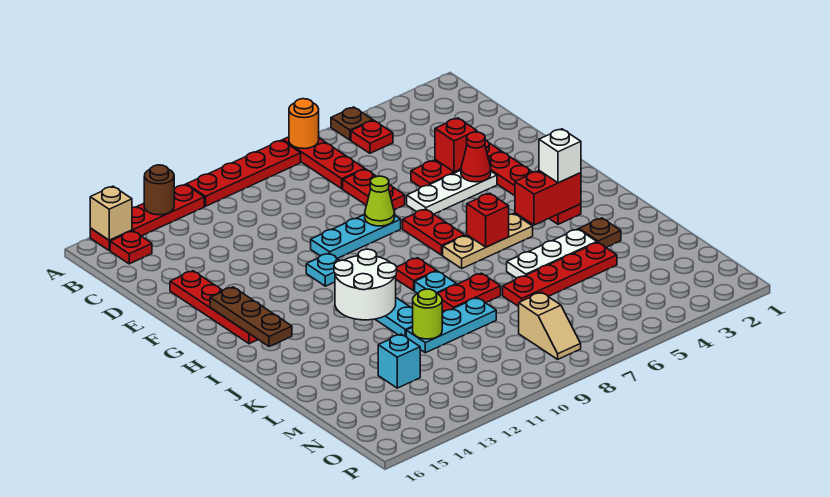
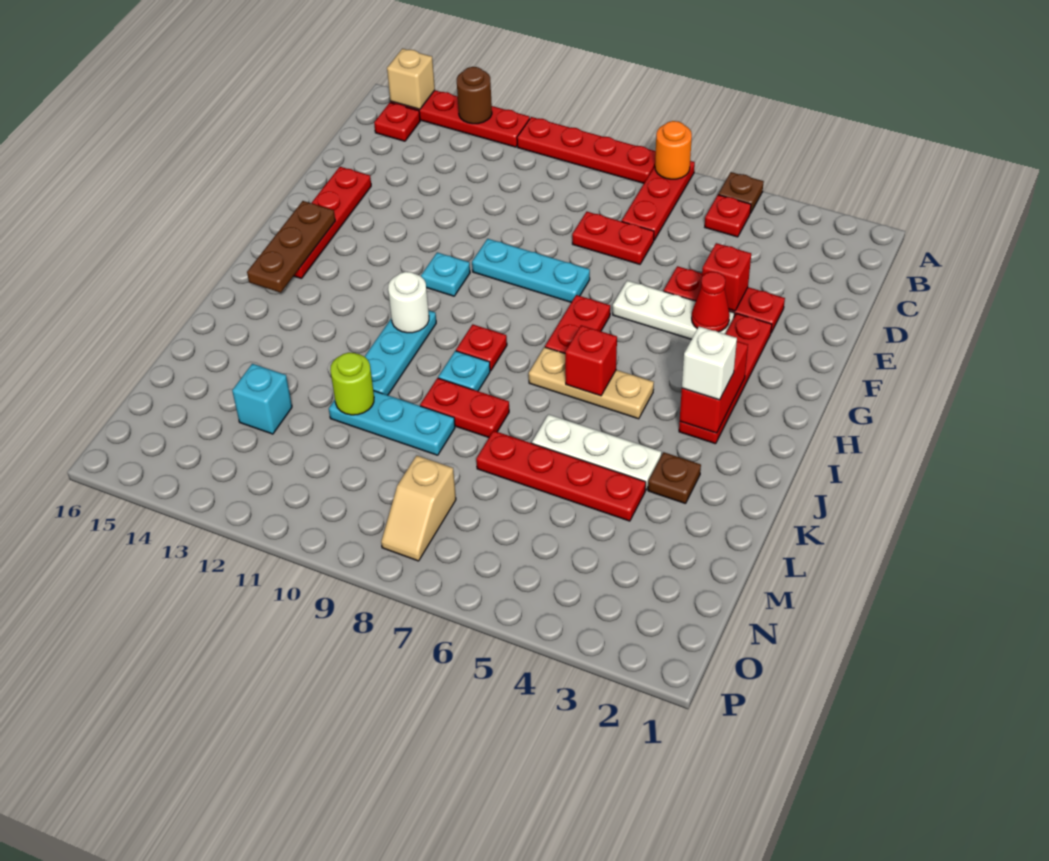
red 1x2 plate [343,169,405,210] -> red 1x2 plate turned to [572,212,654,264]
lime 1x1 cone [365,176,395,226] -> none
red 1x2 brick [515,171,581,225] -> red 1x2 brick turned to [680,341,748,433]
white 2x2 round brick [334,249,397,320] -> white 1x1 round brick [388,272,429,333]

